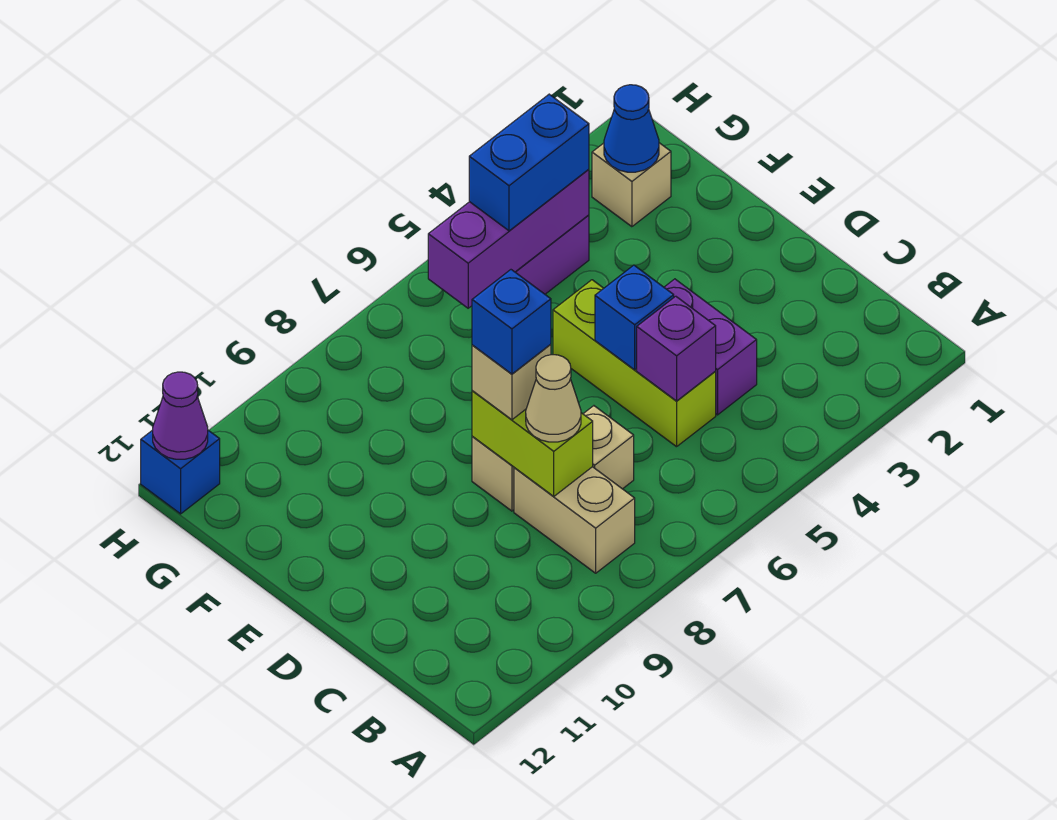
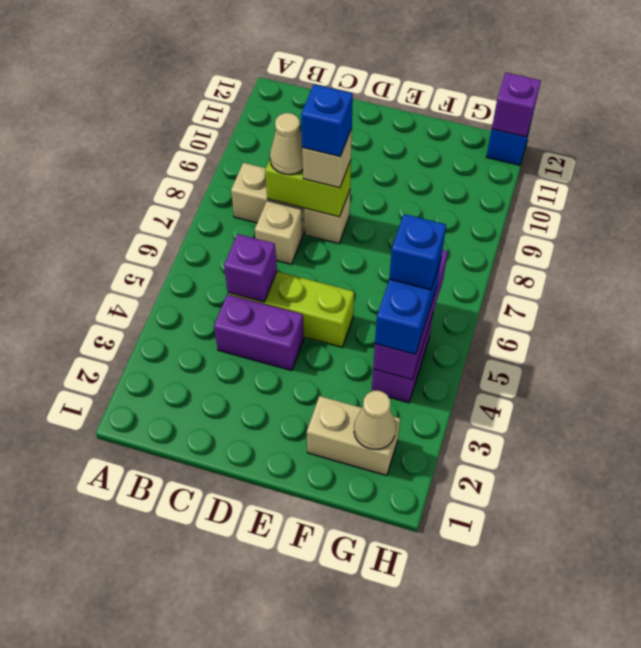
blue 1x1 brick [595,265,674,370] -> blue 1x1 brick moved to [389,214,446,290]
tan 1x1 brick [592,143,671,227] -> tan 1x2 brick [307,396,400,476]
blue 1x1 cone [604,85,659,172] -> tan 1x1 cone [354,391,396,450]
purple 1x1 cone [153,372,208,459] -> purple 1x1 brick [492,73,541,137]

